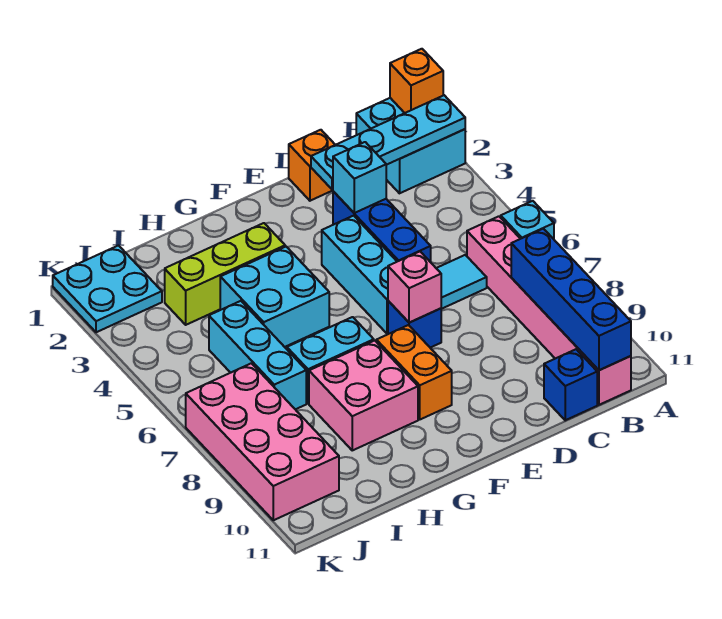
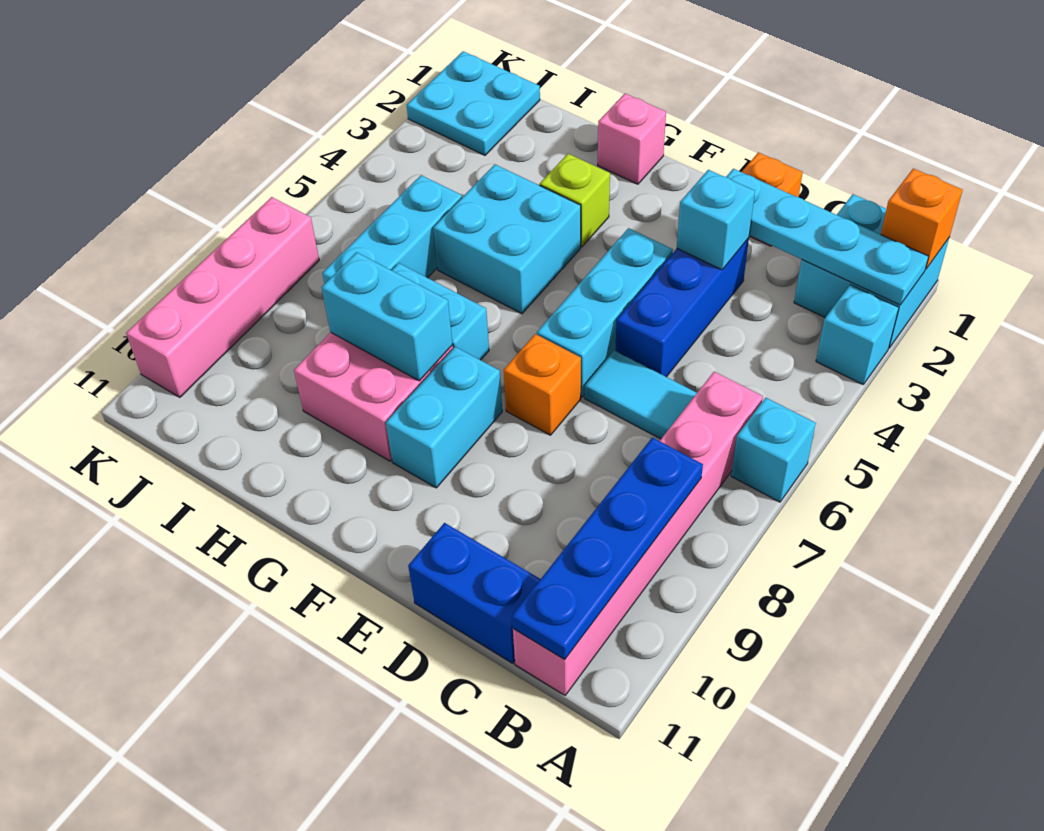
none -> cyan 1x1 brick [816,285,899,384]
blue 1x4 brick [511,229,631,370] -> blue 1x4 plate [512,437,703,660]
blue 1x1 brick [544,349,597,420] -> blue 1x2 brick [408,523,540,663]
blue 1x1 brick [388,301,441,348] -> orange 1x1 brick [504,334,581,435]
pink 1x1 brick [388,252,441,323] -> pink 1x1 brick moved to [598,94,666,184]
orange 1x2 brick [376,325,452,419] -> cyan 1x2 brick [386,347,502,488]
lime 1x3 brick [165,223,285,325] -> lime 1x1 brick [540,154,610,247]
none -> cyan 1x2 brick [322,252,453,381]
pink 2x4 brick [186,363,339,520] -> pink 1x4 brick [126,197,319,397]

